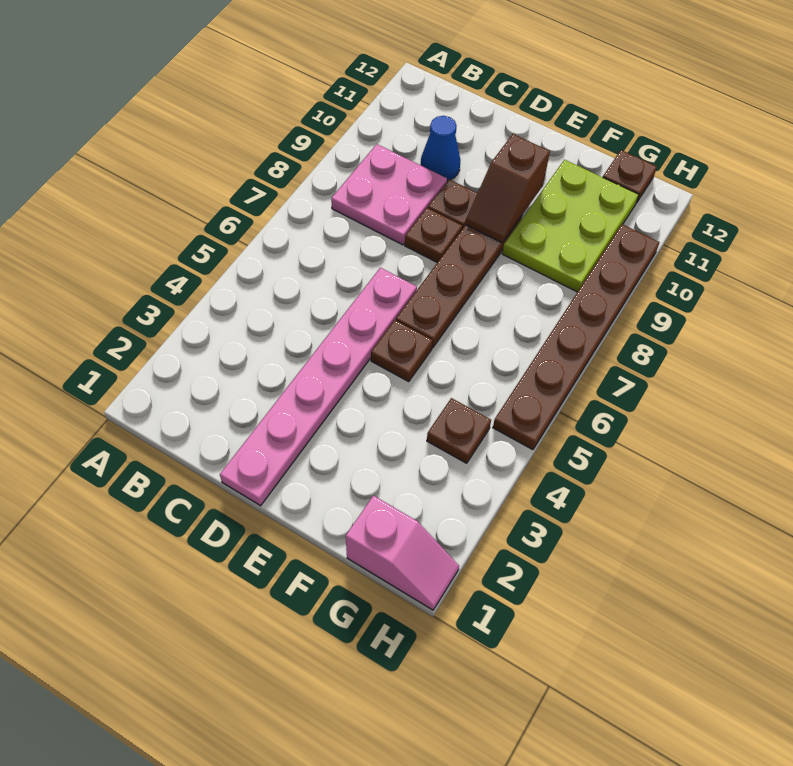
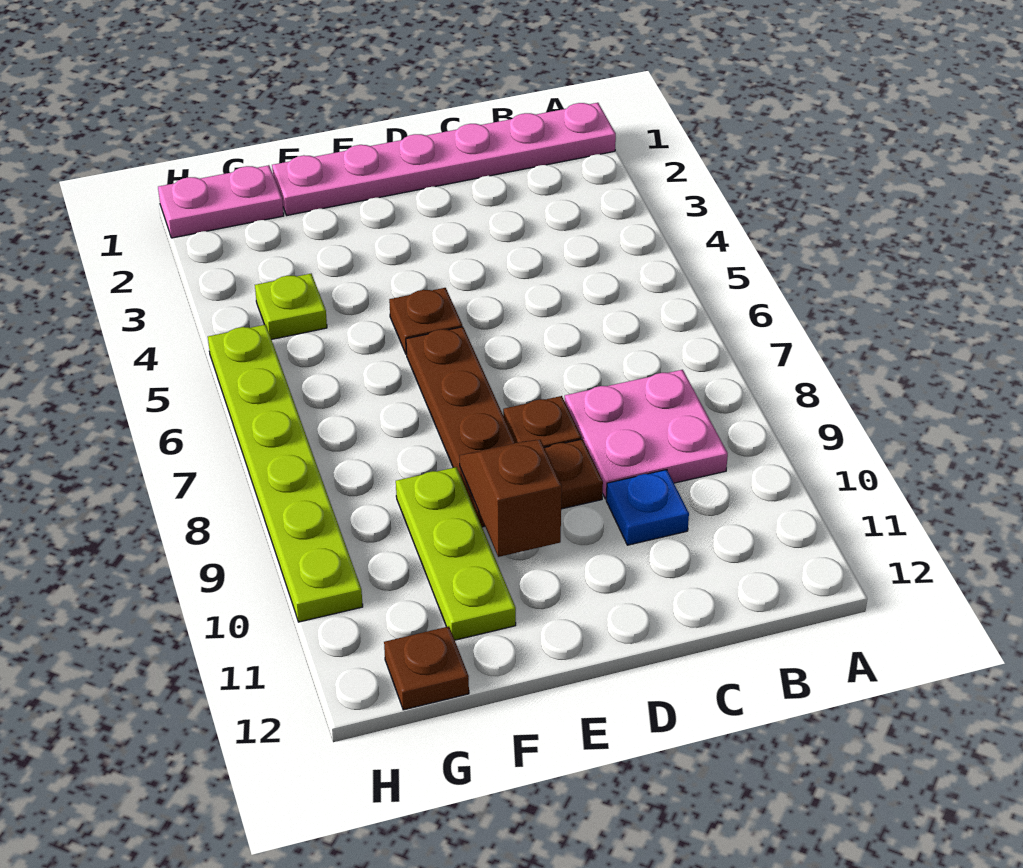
blue 1x1 cone [421,116,460,181] -> blue 1x1 plate [606,470,689,545]
pink 1x6 plate [220,268,417,506] -> pink 1x6 plate turned to [272,103,616,215]
lime 2x3 plate [502,160,639,292] -> lime 1x3 plate [396,467,516,640]
pink 1x2 slope [346,496,459,610] -> pink 1x2 plate [158,165,284,238]
brown 1x1 plate [427,398,491,463] -> lime 1x1 plate [255,274,327,339]
brown 1x6 plate [493,224,660,450] -> lime 1x6 plate [208,325,363,622]

